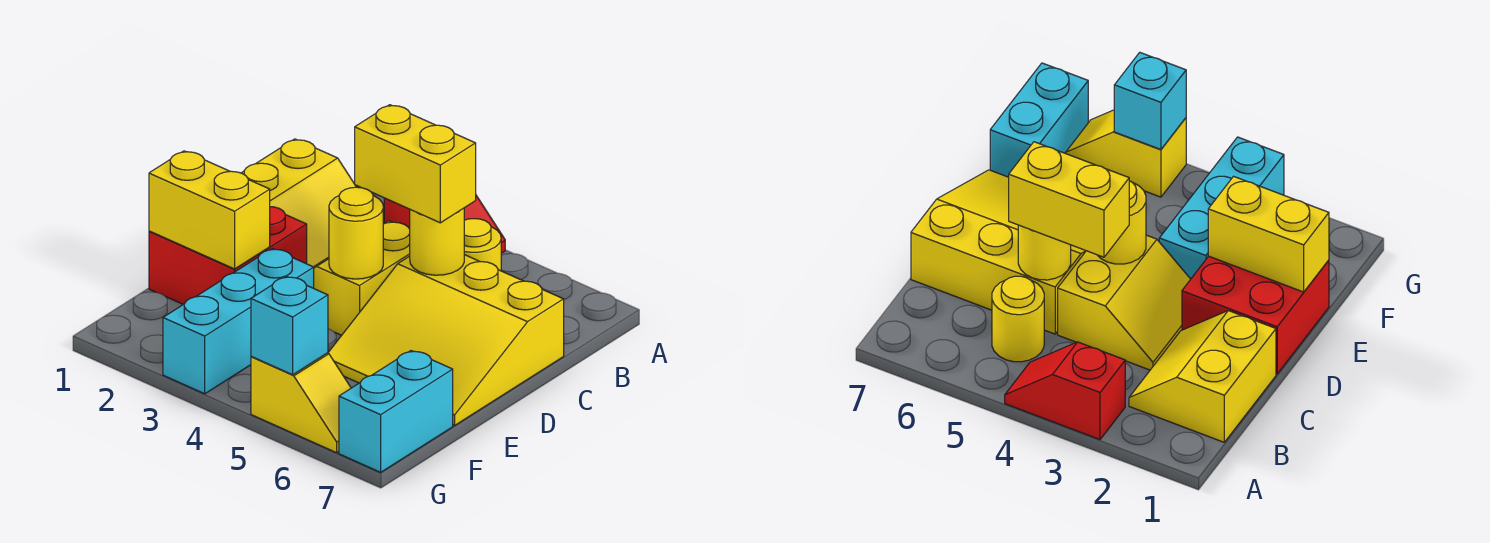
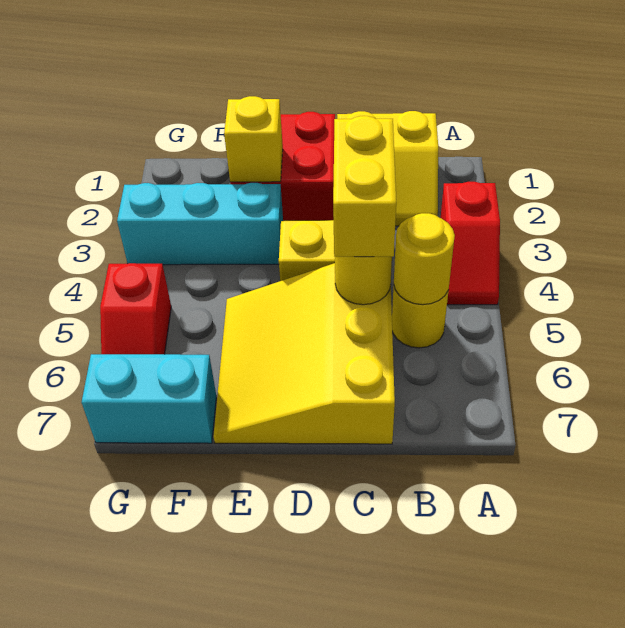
yellow 1x1 round brick [329,187,383,279] -> yellow 1x1 round brick moved to [394,213,455,305]
yellow 1x2 brick [149,151,270,269] -> yellow 1x1 brick [224,96,283,182]
yellow 1x2 slope [251,353,351,453] -> red 1x2 slope [100,263,171,354]
cyan 1x1 brick [251,276,328,375] -> none

